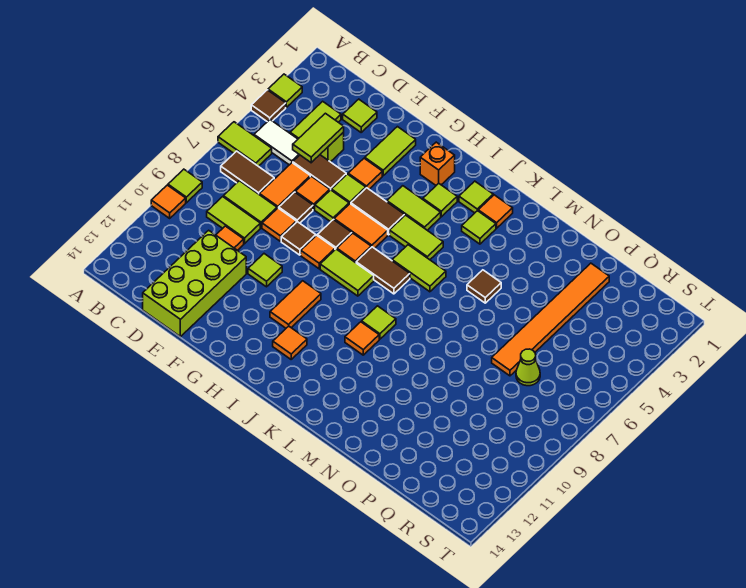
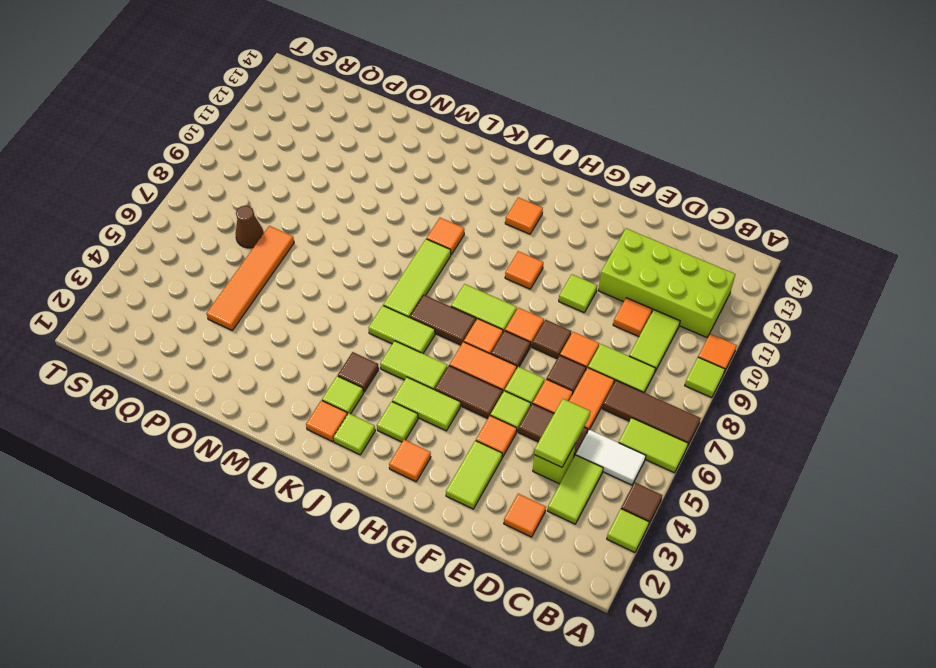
brown 1x2 tile [221,151,274,194] -> brown 1x3 tile [602,380,701,447]
lime 1x2 tile [207,197,260,244] -> lime 1x2 tile turned to [629,310,680,372]
lime 1x1 tile [343,99,377,132] -> orange 1x1 tile [504,494,546,537]
lime 2x4 brick [143,230,246,337] -> lime 2x4 brick turned to [598,228,735,338]
orange 1x1 brick [420,142,455,185] -> orange 1x1 tile [389,440,431,482]
orange 1x2 tile [270,281,321,328] -> orange 1x1 tile [505,251,543,289]
lime 1x1 tile [362,306,396,339] -> lime 1x3 tile [383,239,451,318]
brown 1x1 tile [467,270,501,303] -> brown 1x1 tile moved to [338,352,379,392]
orange 1x6 tile [492,263,609,376] -> orange 1x4 tile [206,226,294,330]
lime 1x1 cone [516,349,540,386] -> brown 1x1 cone [236,206,264,248]

